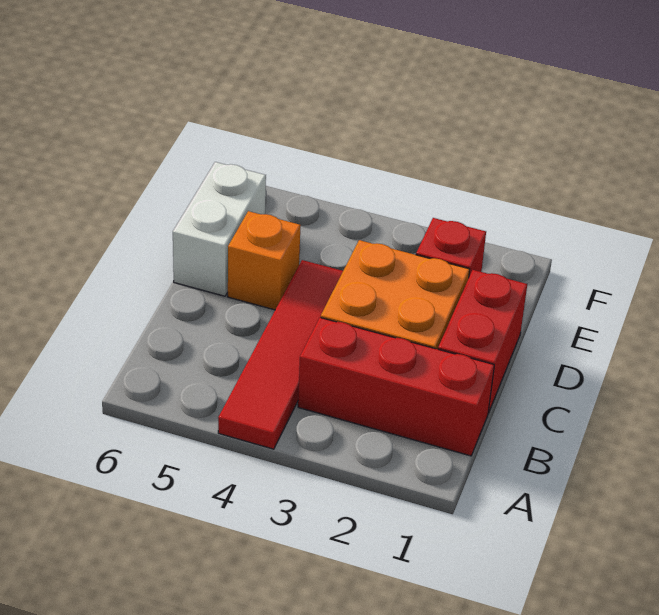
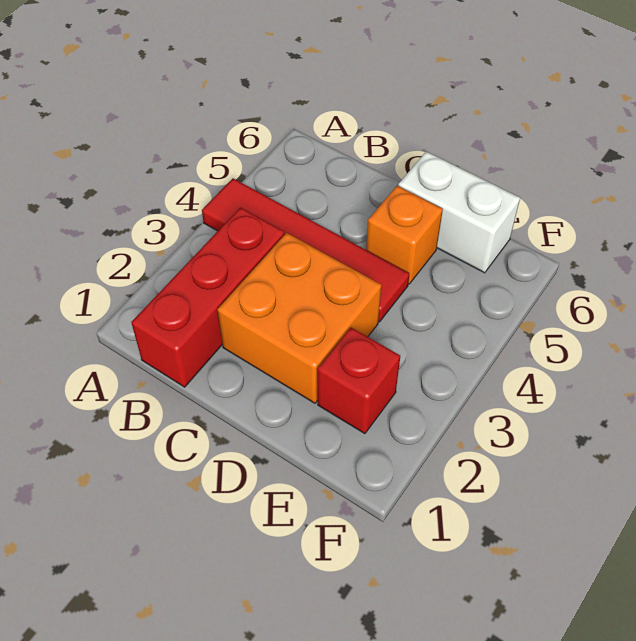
red 1x2 brick [438,270,527,413] -> none

